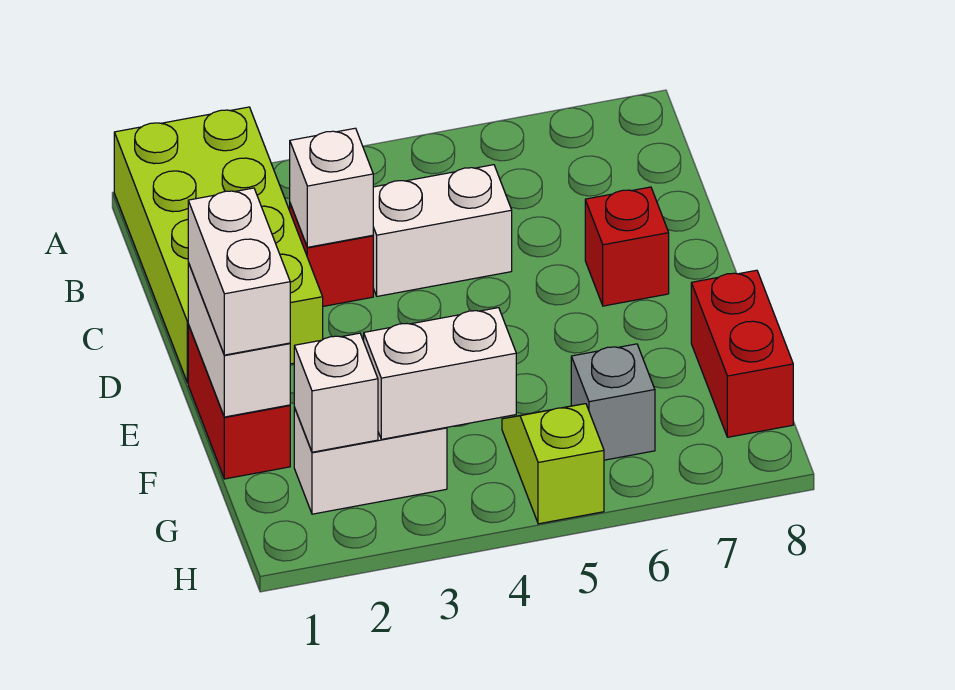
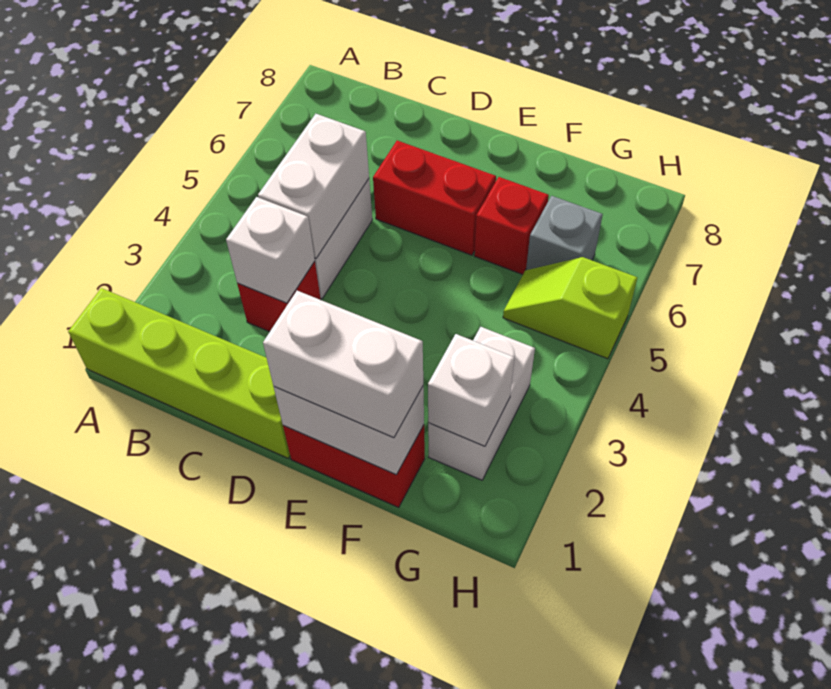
lime 2x4 brick [114,107,323,383] -> lime 1x4 brick [68,288,290,458]
red 1x1 brick [585,187,669,306] -> red 1x1 brick moved to [474,177,549,275]
red 1x2 brick [691,270,793,437] -> red 1x2 brick moved to [373,141,496,255]
white 1x2 brick [364,308,516,439] -> white 1x2 brick moved to [258,114,369,258]

